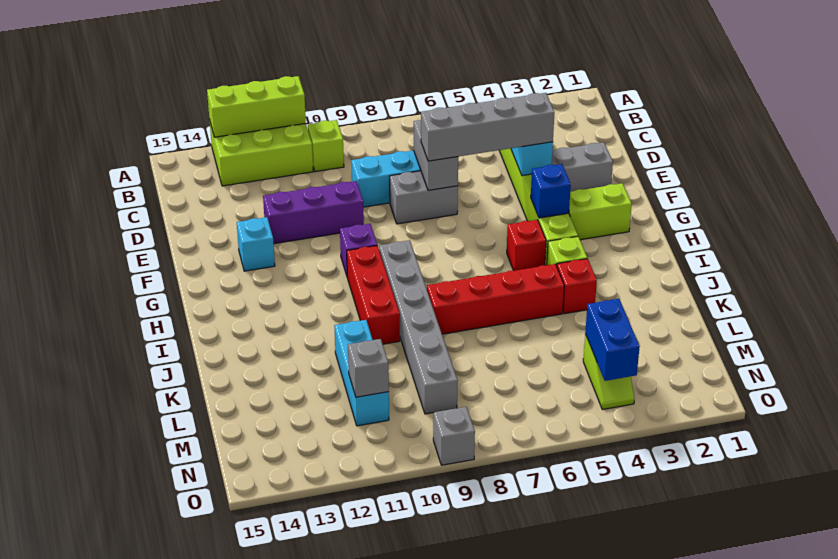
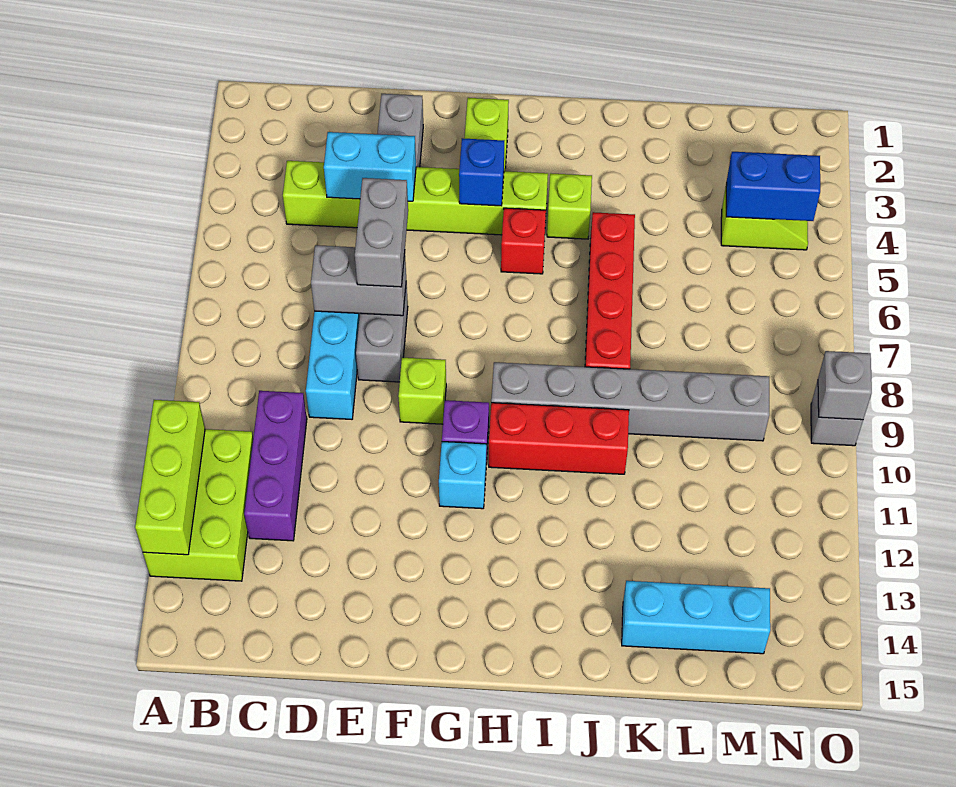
lime 1x1 brick [308,120,344,172] -> lime 1x1 brick moved to [398,358,446,424]
grey 1x4 brick [421,93,554,161] -> grey 1x2 brick [355,178,408,287]
purple 1x3 brick [263,181,364,244] -> purple 1x3 brick moved to [244,391,307,541]
cyan 1x1 brick [237,217,275,271] -> cyan 1x1 brick moved to [439,442,486,509]
red 1x1 brick [557,259,597,314] -> none
cyan 1x3 brick [334,320,389,426] -> cyan 1x3 brick moved to [622,581,770,654]
grey 1x1 brick [348,339,389,397] -> grey 1x1 brick moved to [818,351,872,420]

